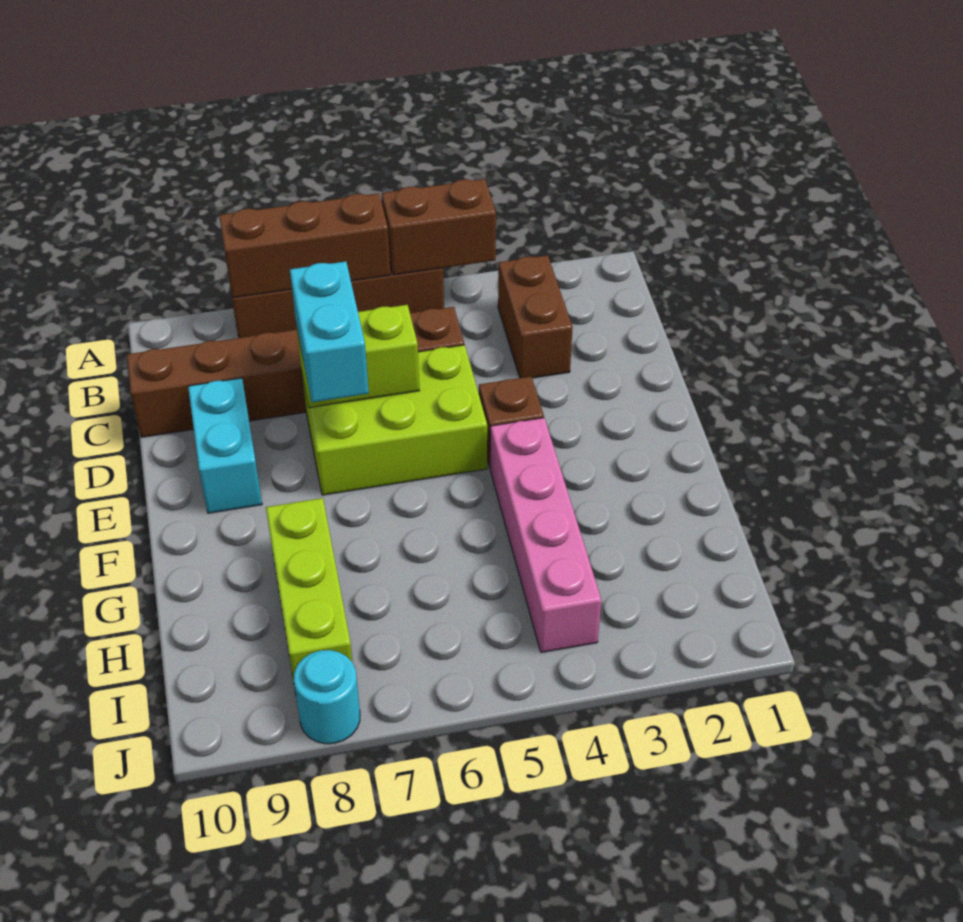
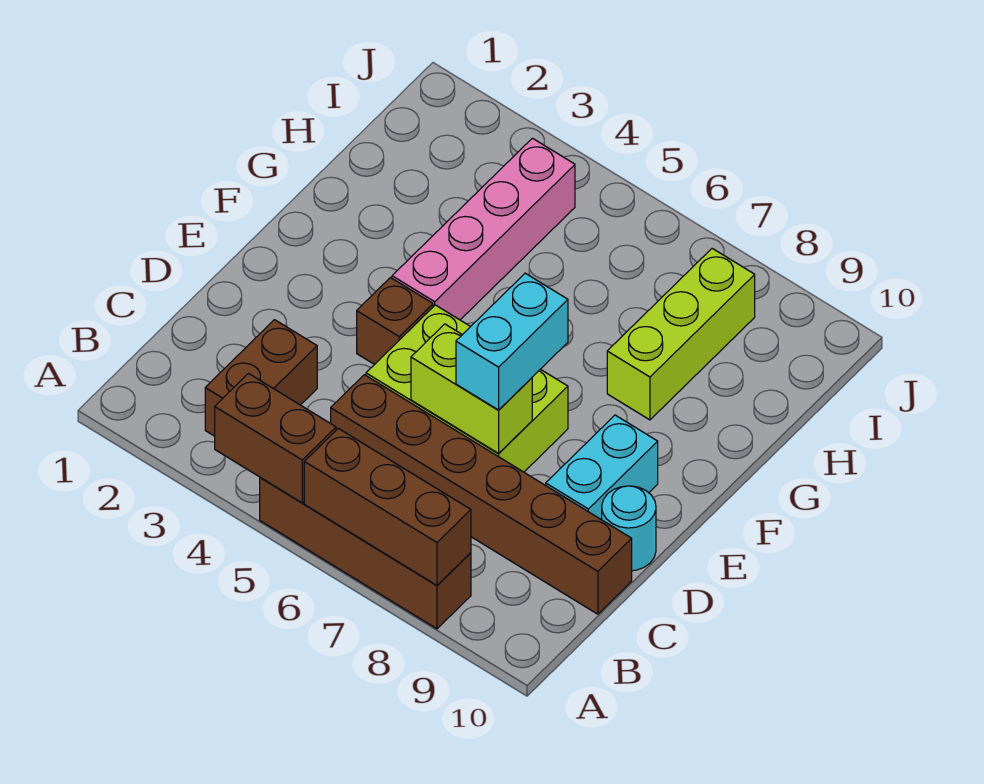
cyan 1x1 round brick [293,650,360,744] -> cyan 1x1 round brick moved to [602,486,656,571]

